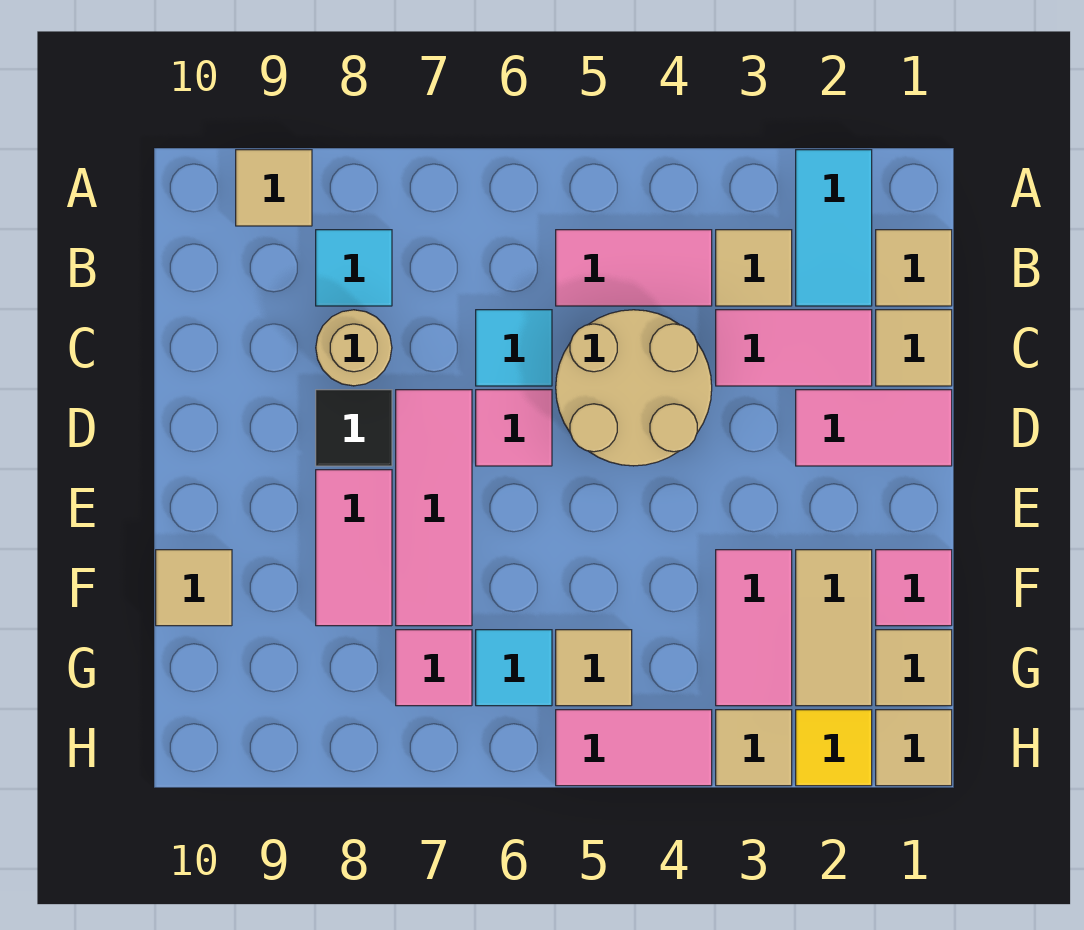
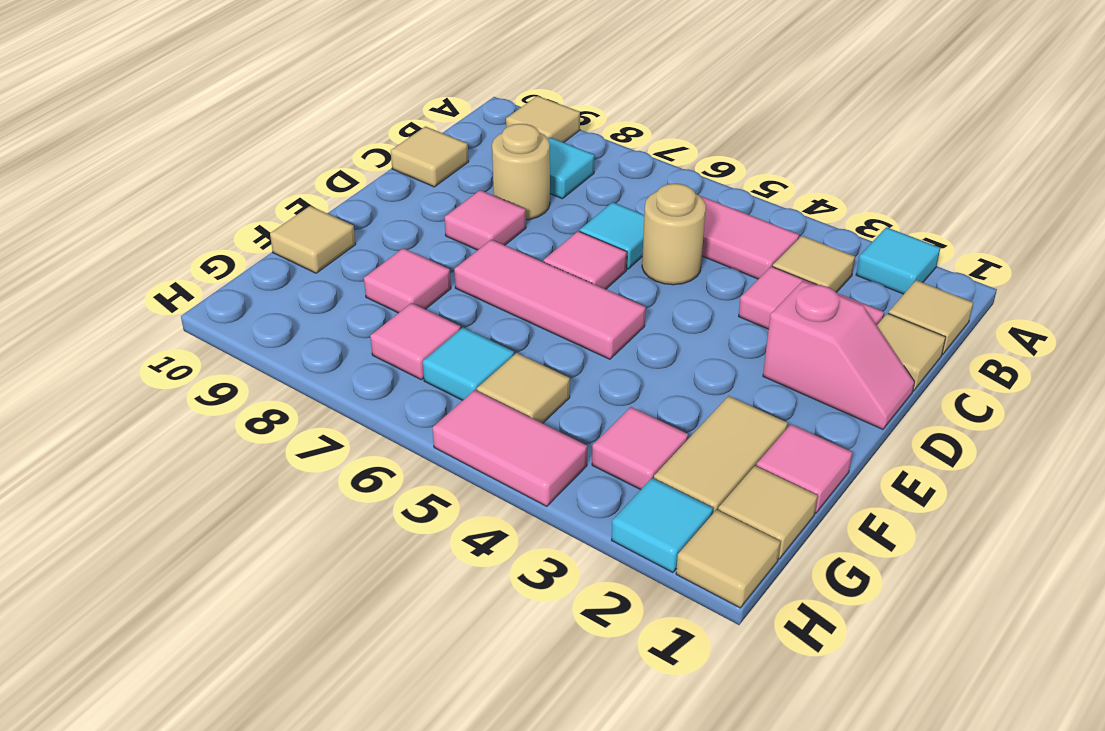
cyan 1x2 tile [796,150,872,306] -> cyan 1x1 tile [856,227,940,294]
tan 2x2 round brick [556,310,712,466] -> tan 1x1 round brick [642,184,706,285]
pink 1x2 tile [796,390,952,466] -> pink 1x2 slope [763,281,914,429]
pink 1x3 tile [396,390,472,626] -> pink 1x3 tile turned to [454,240,646,359]
black 1x1 tile [316,390,392,466] -> pink 1x1 tile [444,190,526,250]
pink 1x2 tile [316,470,392,626] -> pink 1x1 tile [364,248,451,313]
pink 1x2 tile [716,550,792,706] -> pink 1x1 tile [592,407,688,490]
yellow 1x1 tile [796,710,872,786] -> cyan 1x1 tile [612,478,713,573]
tan 1x1 tile [716,710,792,786] -> tan 1x1 tile moved to [391,126,468,187]

